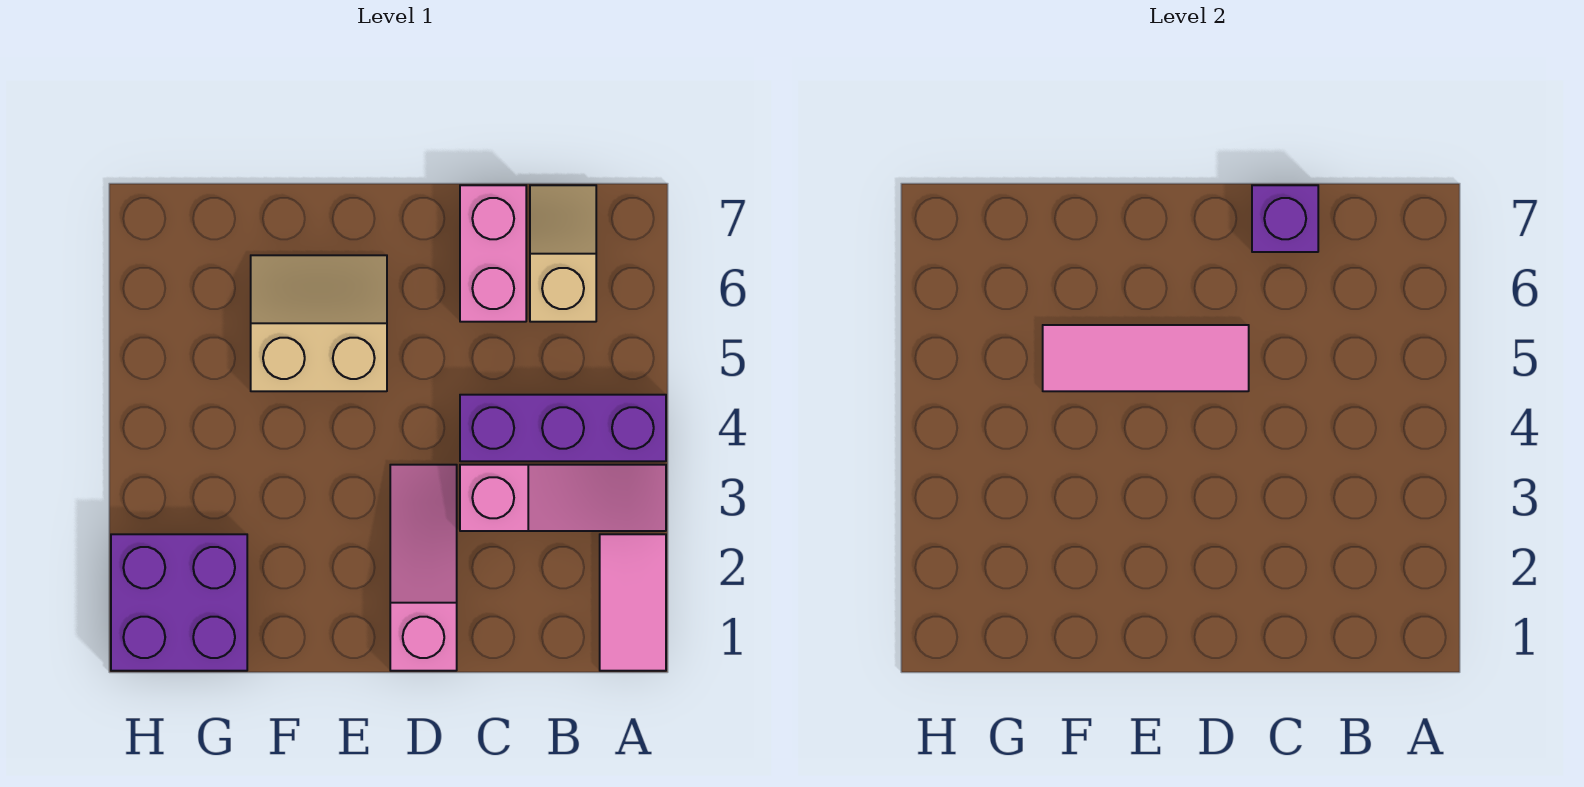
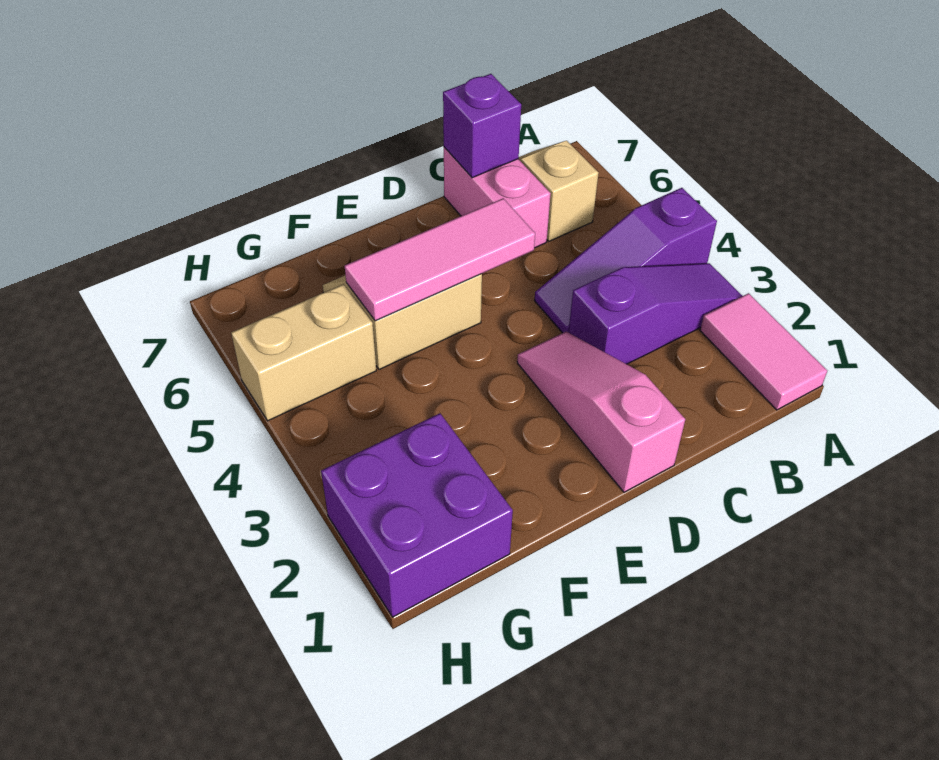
pink 1x3 slope [460,465,666,531] -> purple 1x3 slope [568,263,742,364]
purple 1x3 brick [460,395,666,461] -> purple 1x3 slope [535,188,717,333]
none -> tan 1x2 brick [231,284,376,421]

